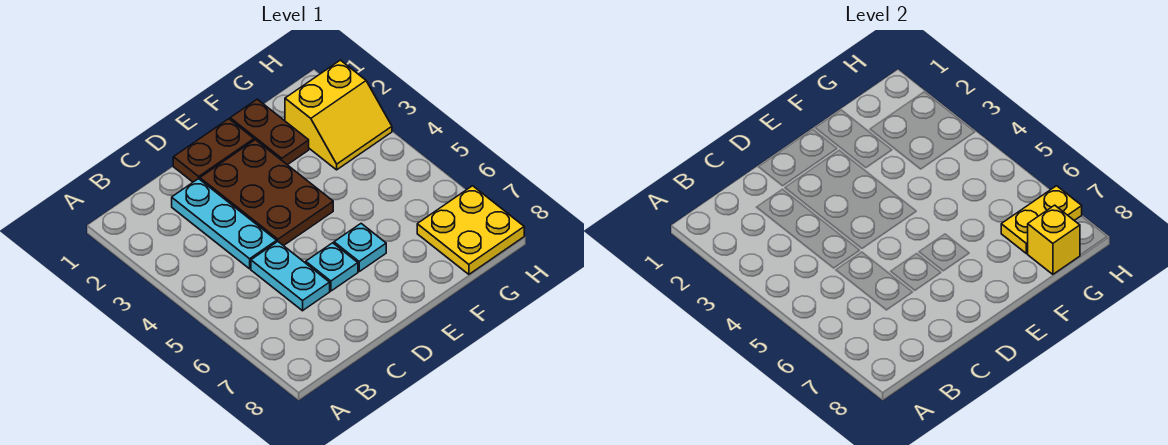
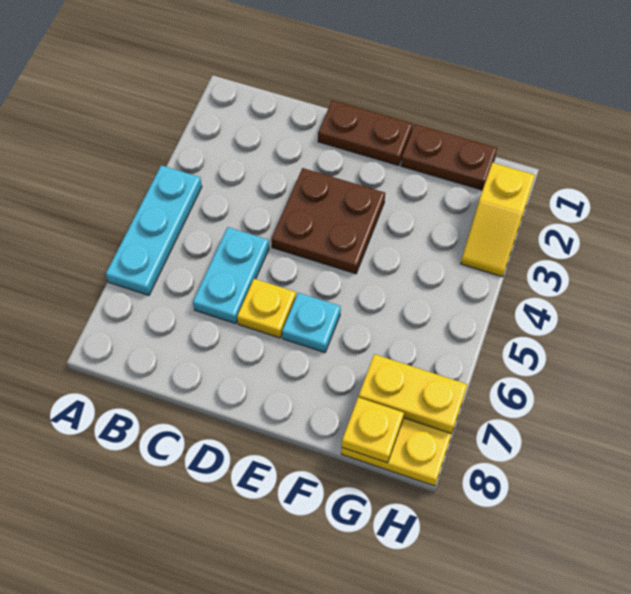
cyan 1x3 plate [172,179,277,269] -> cyan 1x3 plate moved to [106,165,202,295]
brown 2x3 plate [200,140,333,246] -> brown 2x2 plate [271,168,385,274]
cyan 1x1 plate [306,243,358,291] -> yellow 1x1 plate [237,279,296,338]
brown 1x2 plate [230,99,309,165] -> brown 1x2 plate turned to [401,124,497,190]
yellow 2x2 slope [285,60,392,170] -> yellow 1x2 slope [461,163,535,277]
yellow 1x1 brick [1028,205,1080,274] -> yellow 1x1 plate [342,397,404,463]

